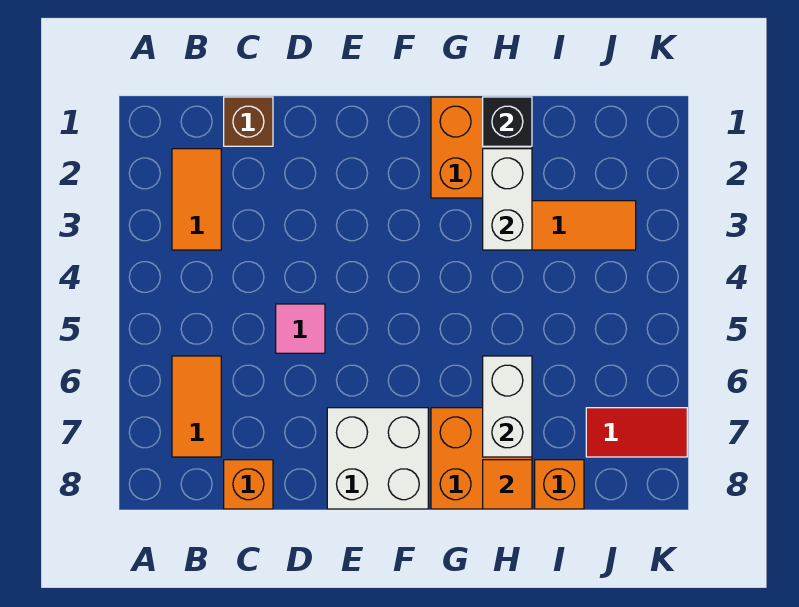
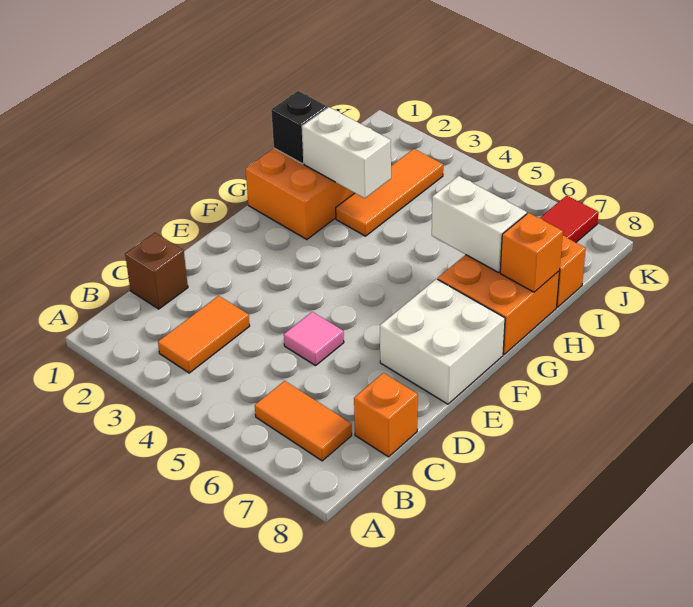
orange 1x2 tile [172,149,221,250] -> orange 1x2 tile turned to [158,296,250,373]
orange 1x1 tile [483,460,532,509] -> orange 1x1 brick [500,213,563,292]

